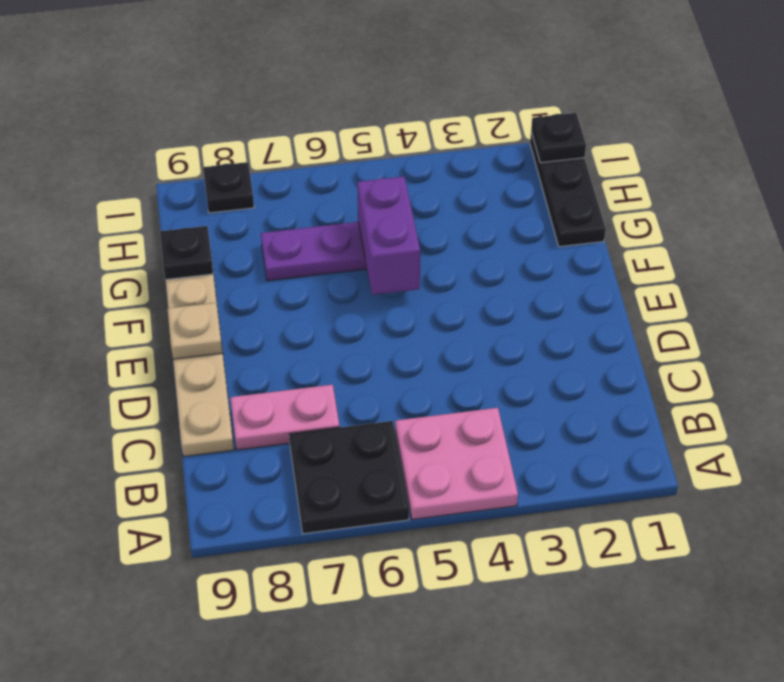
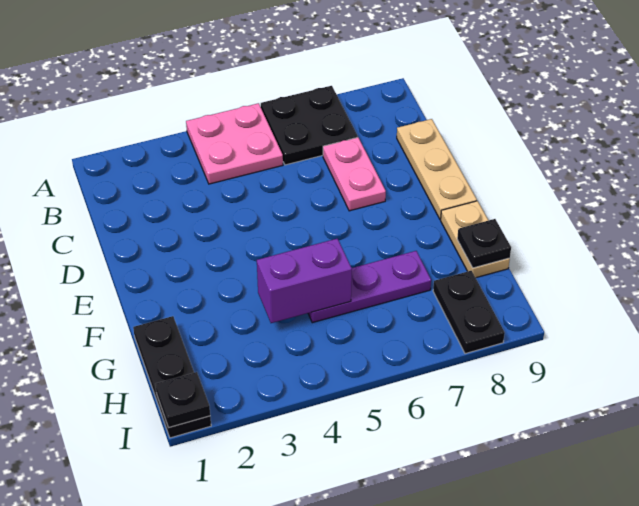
pink 1x2 plate [230,385,340,450] -> pink 1x2 plate turned to [323,137,386,211]
tan 1x1 plate [167,303,223,359] -> none
purple 1x2 brick [357,176,420,295] -> purple 1x2 brick turned to [257,239,352,323]
black 1x1 plate [203,162,254,213] -> black 1x2 plate [433,271,505,354]

